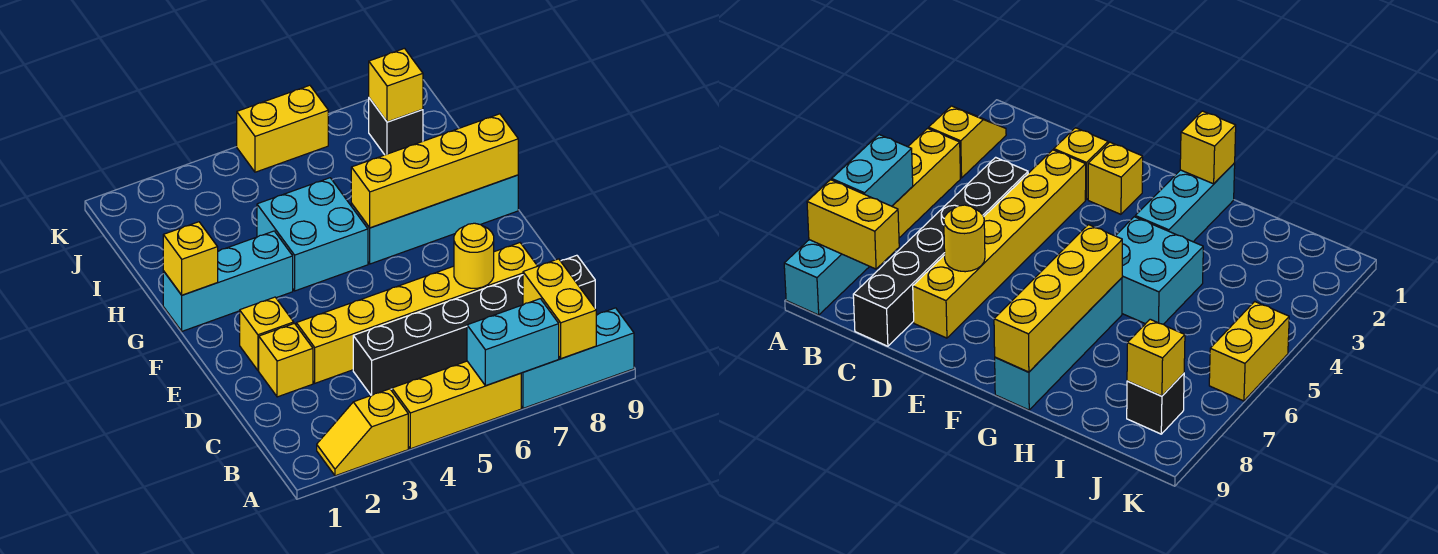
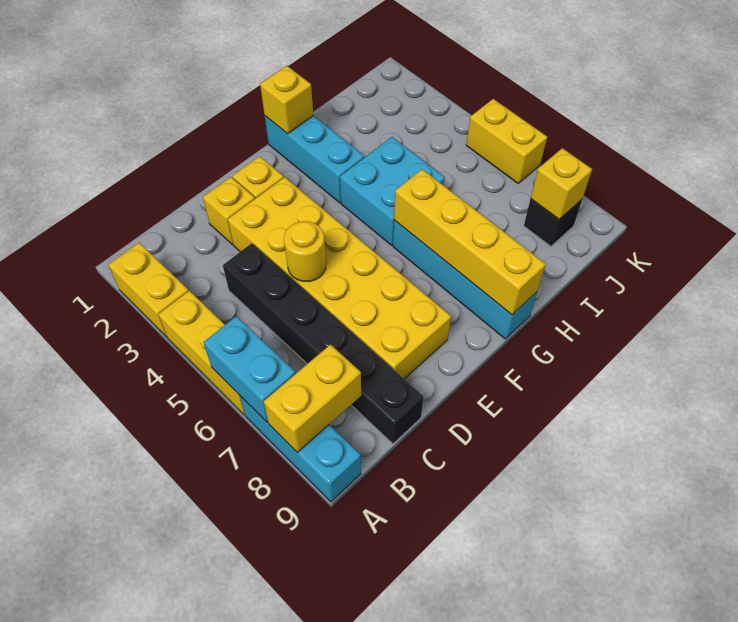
yellow 1x2 slope [317,389,408,476] -> yellow 1x2 brick [108,243,188,337]
yellow 1x6 brick [296,243,537,383] -> yellow 2x6 brick [228,177,451,379]
yellow 1x1 round brick [454,223,494,288] -> yellow 1x1 round brick moved to [284,221,326,281]

